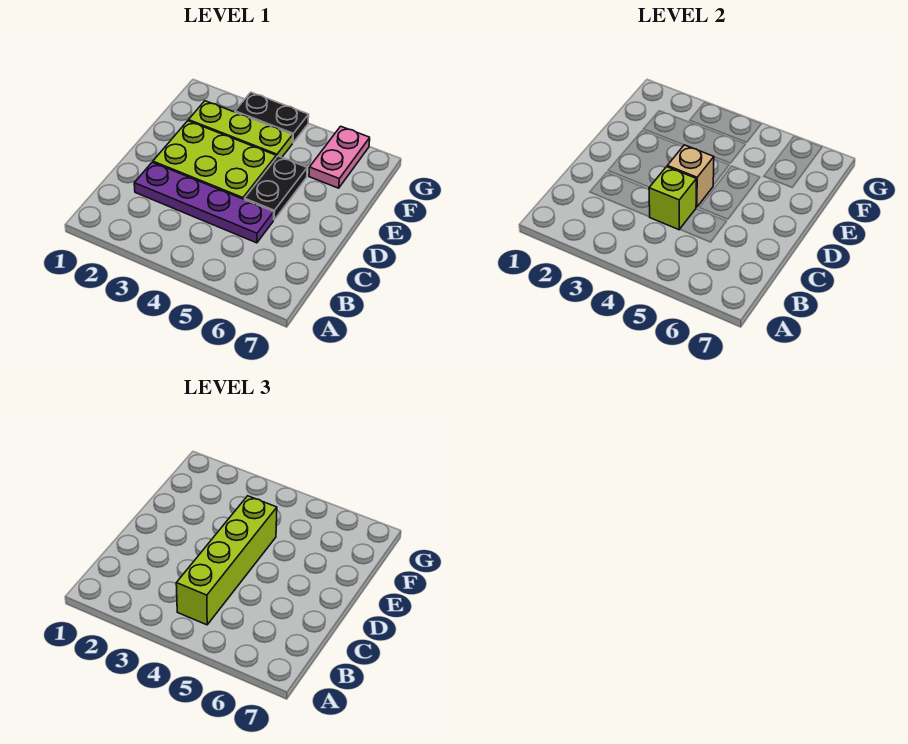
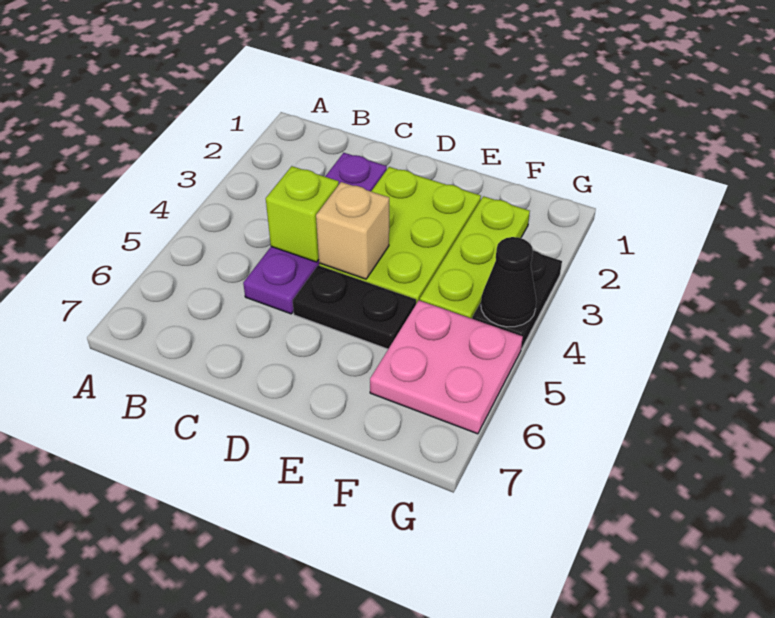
lime 1x4 brick [176,496,277,625] -> none
pink 1x2 plate [309,126,370,188] -> pink 2x2 plate [370,300,523,434]
none -> black 1x1 cone [481,237,536,327]

